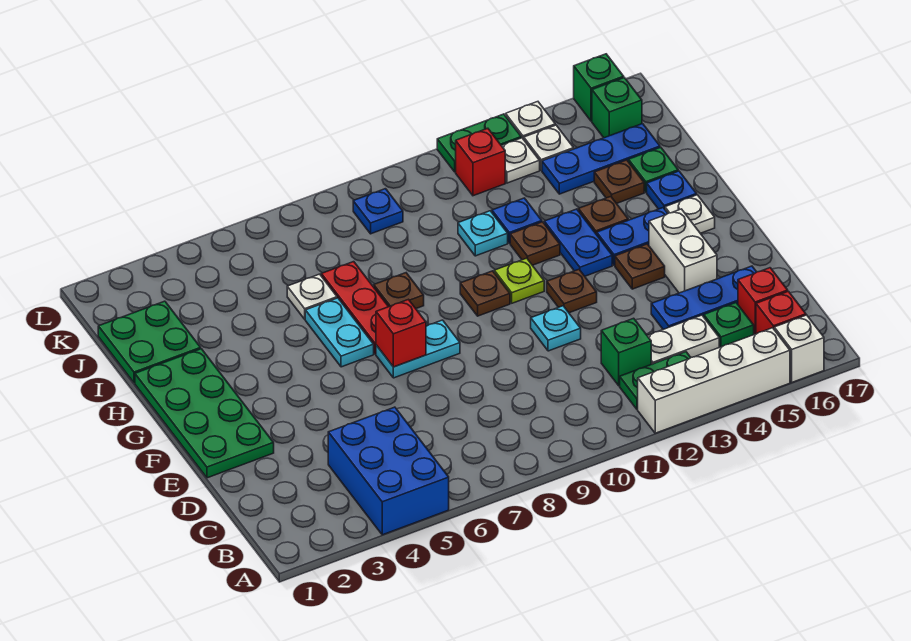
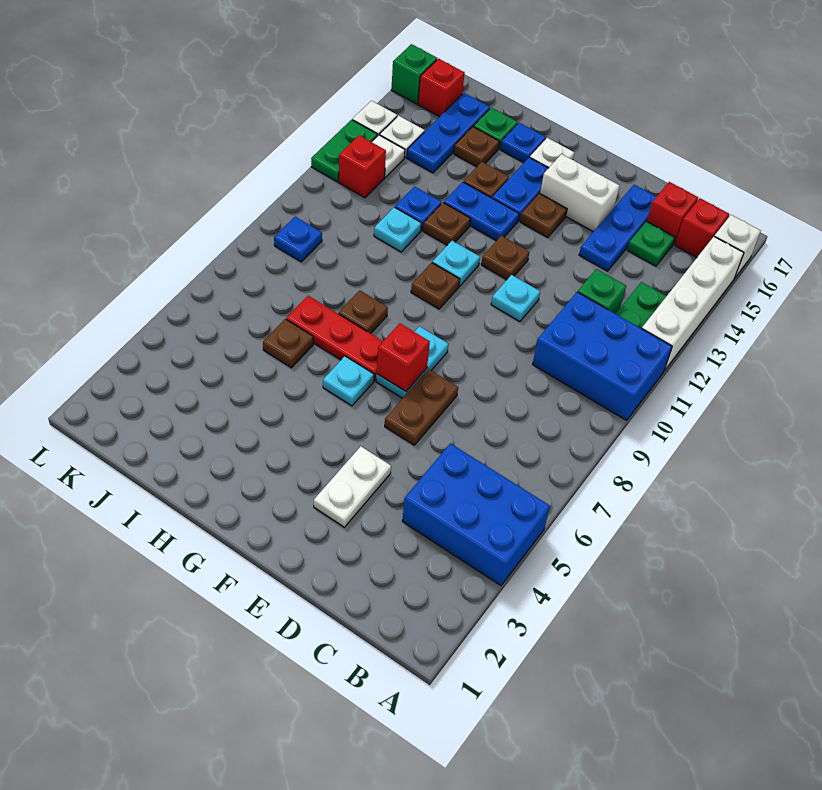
none -> blue 2x3 brick [533,292,672,421]
white 1x2 plate [647,315,719,364] -> white 1x2 plate moved to [314,446,391,527]
green 2x4 plate [135,349,274,478] -> none
none -> brown 1x2 plate [385,369,458,445]
cyan 1x2 plate [305,298,374,367] -> cyan 1x1 plate [323,356,374,406]
lime 1x1 plate [494,258,544,303] -> cyan 1x1 plate [432,241,480,286]
green 2x2 plate [98,301,201,383] -> none
white 1x1 plate [287,274,337,319] -> brown 1x1 plate [263,319,313,368]
green 1x1 brick [592,78,642,138] -> red 1x1 brick [418,59,465,117]

